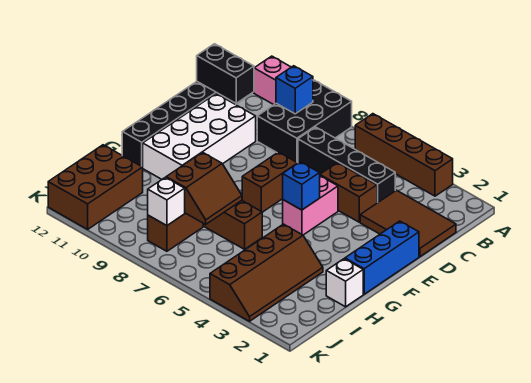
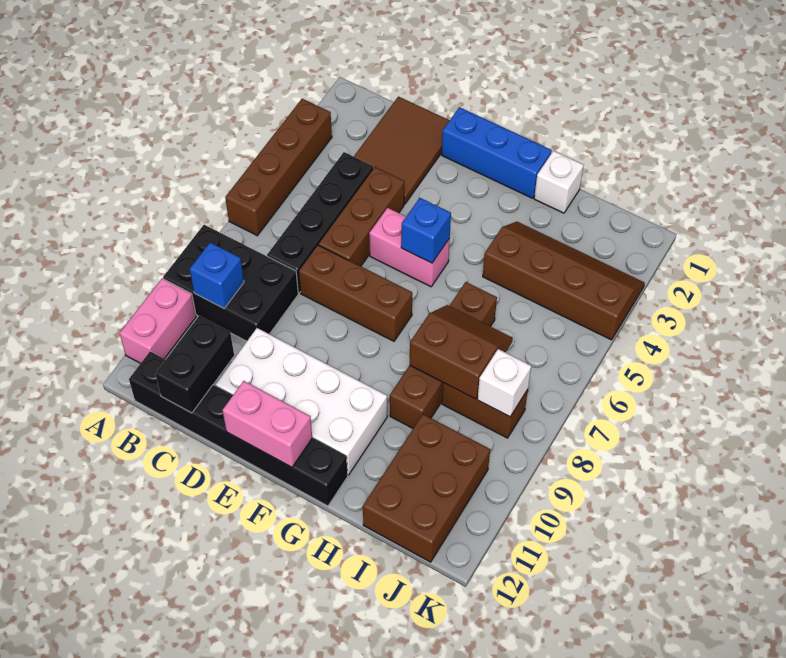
brown 1x2 brick [320,163,377,222] -> brown 1x3 brick [319,167,404,266]
brown 1x2 brick [242,152,297,212] -> brown 1x3 brick [299,245,412,341]
none -> pink 1x2 brick [223,381,312,467]
brown 2x3 brick [48,145,143,229] -> brown 2x3 brick turned to [363,414,490,562]

